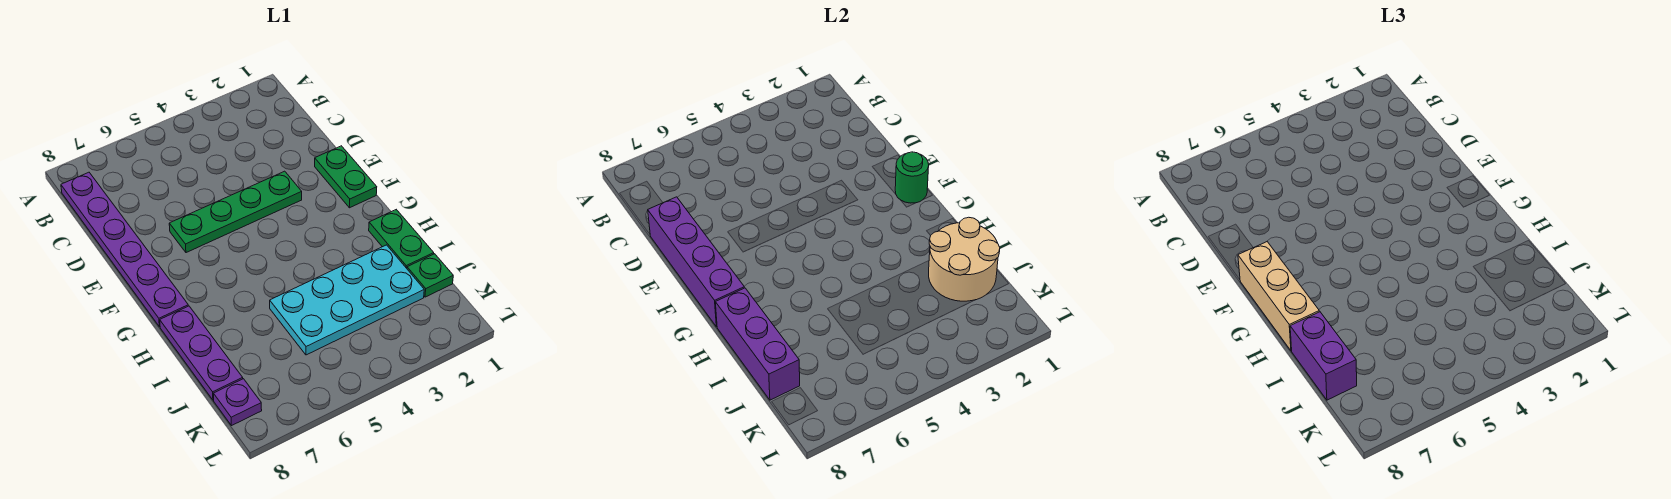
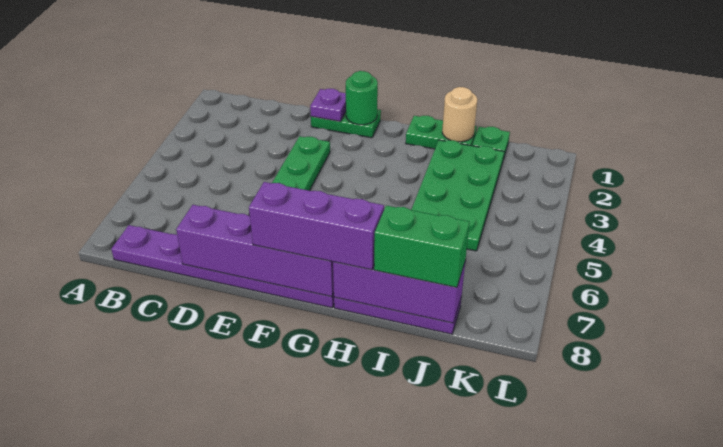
tan 1x3 brick [1238,242,1319,351] -> purple 1x3 brick [249,182,384,270]
tan 2x2 round brick [929,217,1000,301] -> tan 1x1 round brick [442,87,477,142]
cyan 2x4 plate [270,245,424,355] -> green 2x4 plate [411,140,504,251]
purple 1x2 brick [1290,312,1357,400] -> green 1x2 brick [374,206,470,287]
purple 1x1 plate [213,379,262,426] -> purple 1x1 plate moved to [310,89,346,121]

